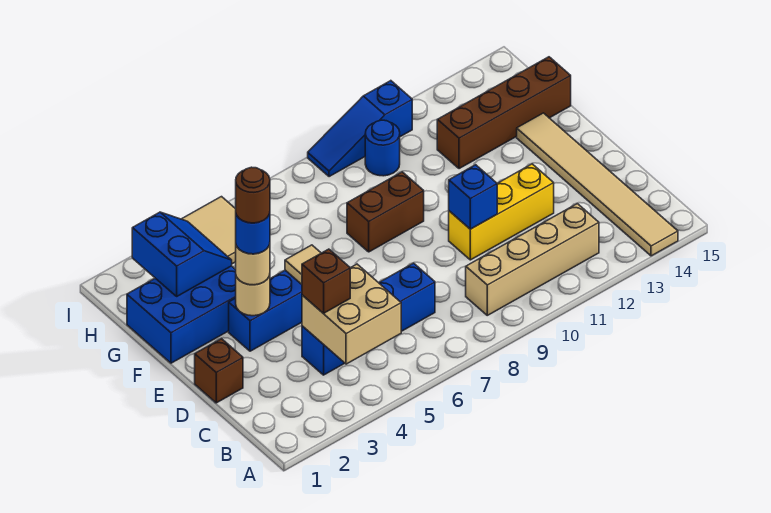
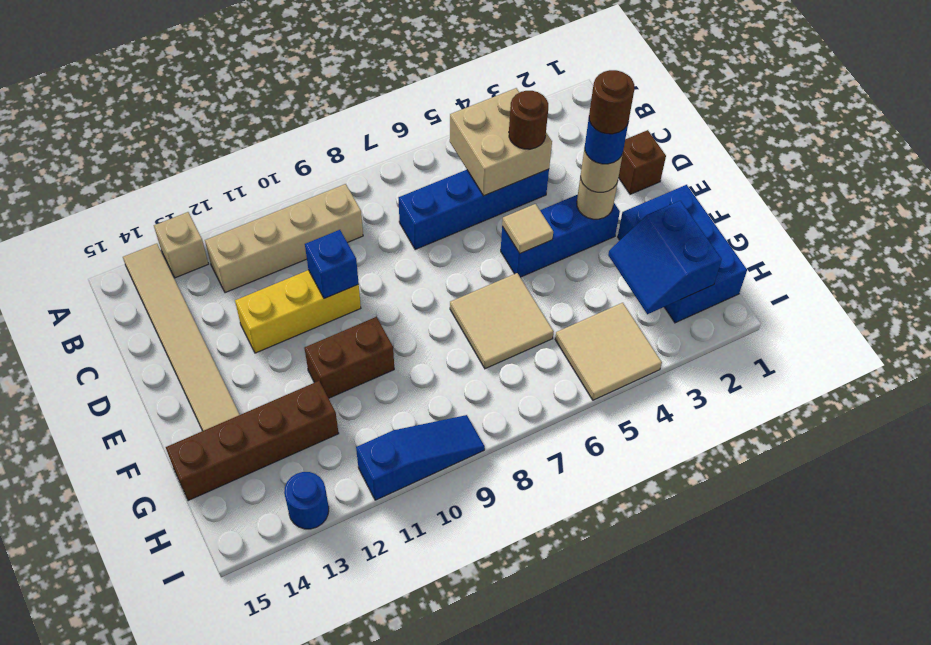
none -> tan 1x1 brick [154,212,208,278]
brown 1x1 brick [302,249,350,313] -> brown 1x1 round brick [509,91,548,149]
blue 2x3 brick [127,266,236,363] -> blue 2x3 brick turned to [618,185,747,323]
none -> tan 2x2 tile [450,273,554,369]
brown 1x2 brick [347,172,424,252] -> brown 1x2 brick moved to [304,317,394,398]
blue 1x1 round brick [365,120,400,176] -> blue 1x1 round brick moved to [284,472,329,529]

